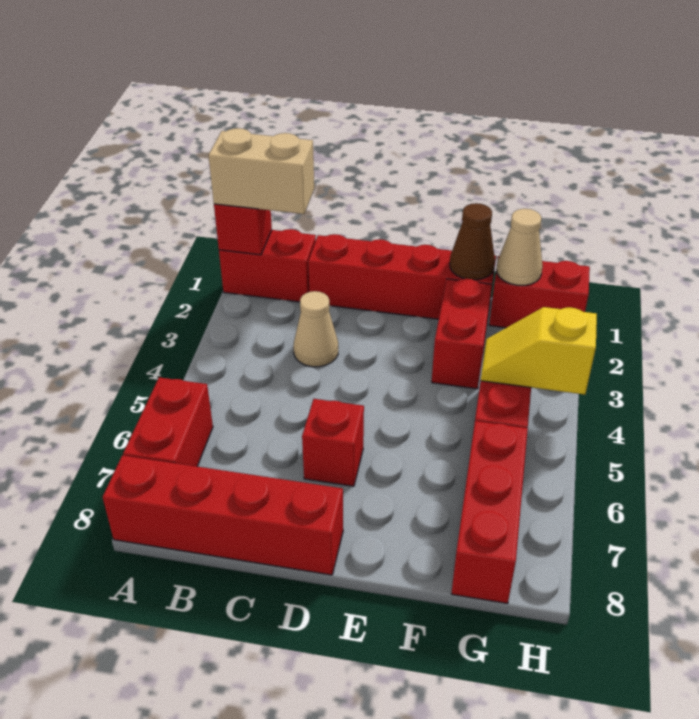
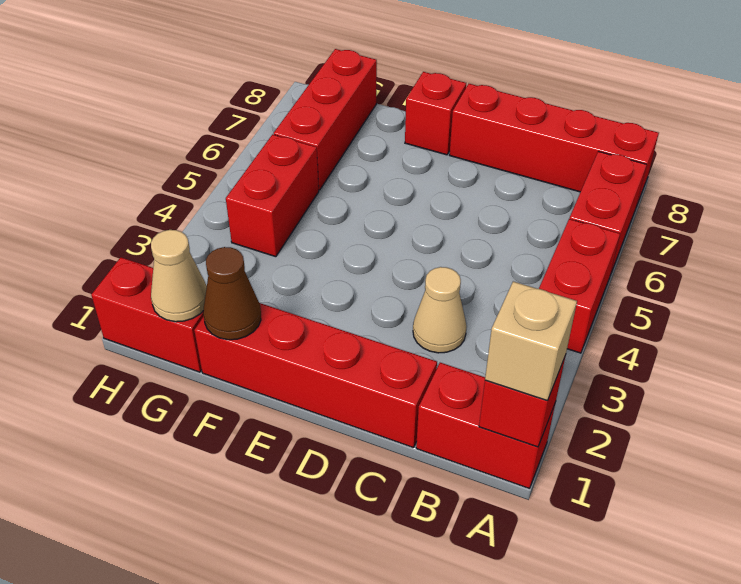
tan 1x2 brick [208,128,314,214] -> tan 1x1 brick [485,281,577,401]
red 1x1 brick [302,399,364,486] -> red 1x1 brick moved to [405,72,466,155]
red 1x2 brick [432,279,492,389] -> red 1x2 brick moved to [539,219,620,353]
yellow 1x2 slope [481,307,597,395] -> none

